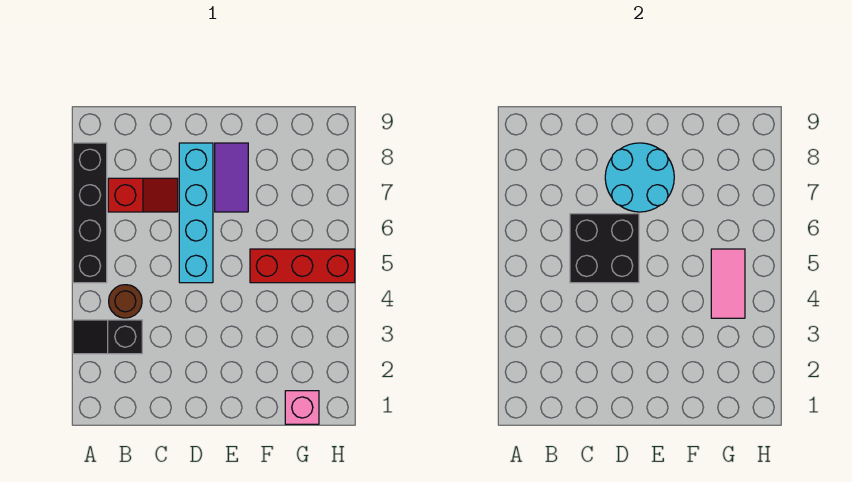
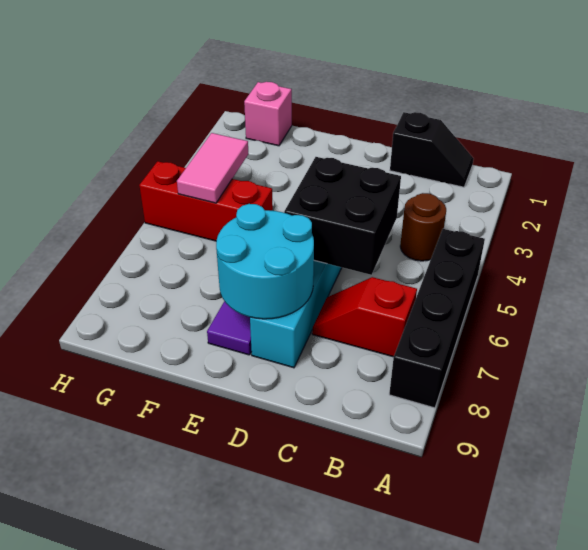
black 1x2 slope [73,320,142,354] -> black 1x2 slope moved to [390,112,474,187]

